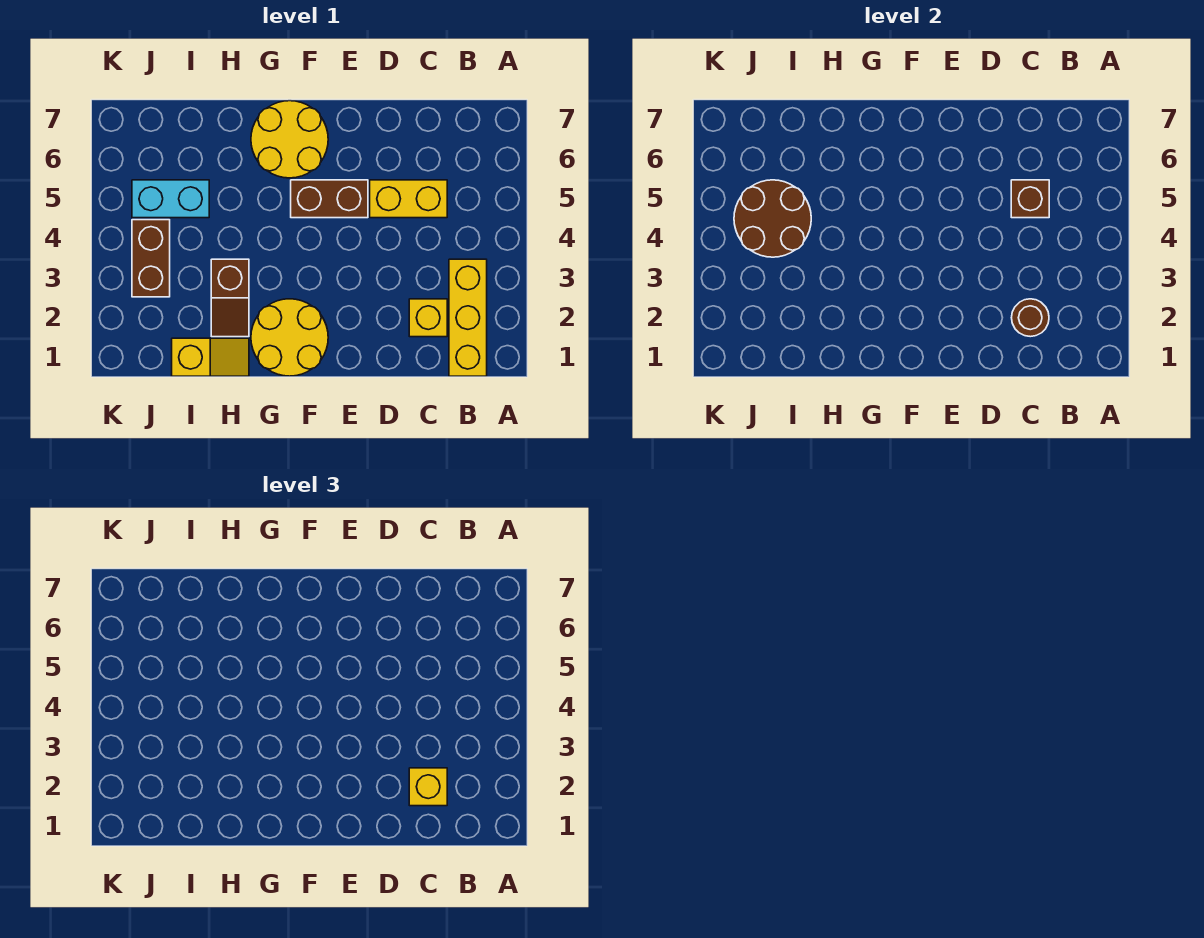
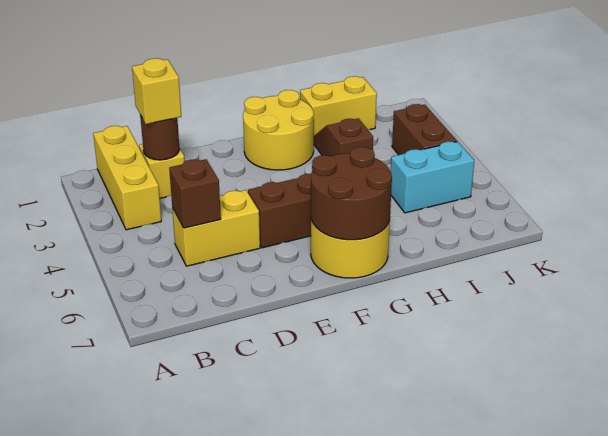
yellow 1x2 slope [172,338,249,376] -> yellow 1x2 brick [300,76,377,136]
brown 2x2 round brick [734,180,811,257] -> brown 2x2 round brick moved to [311,147,392,240]

